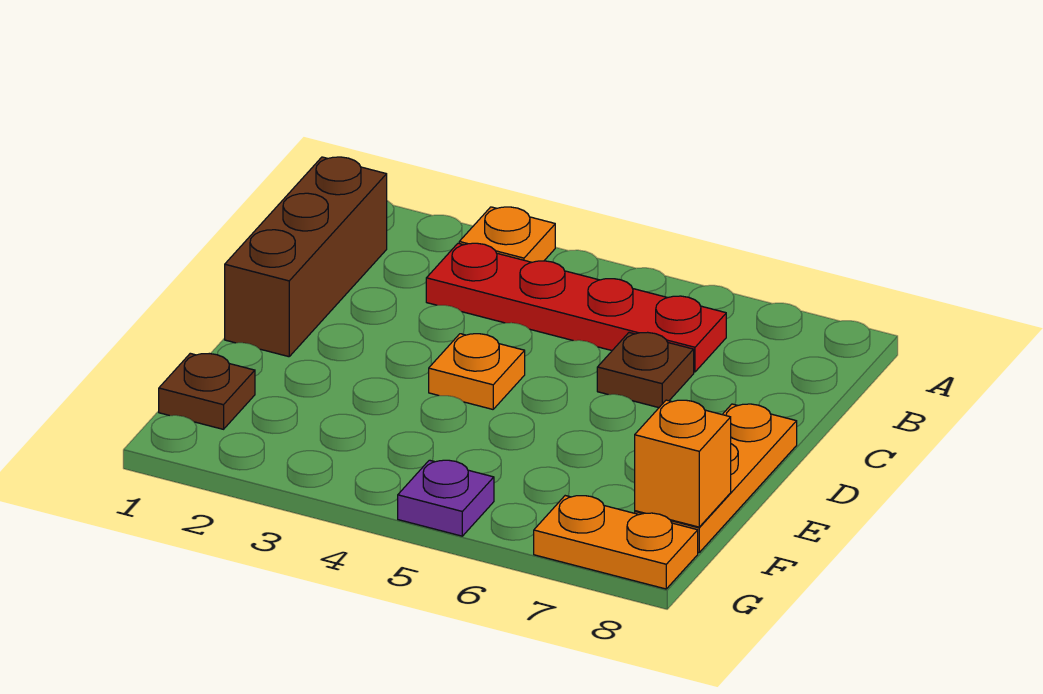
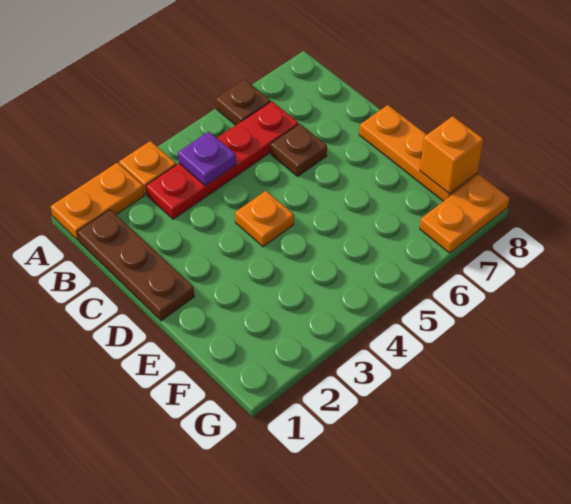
none -> orange 1x2 plate [51,163,144,240]
brown 1x3 brick [225,157,387,357] -> brown 1x3 plate [77,210,194,321]
brown 1x1 plate [159,353,255,429] -> brown 1x1 plate moved to [216,79,271,125]
purple 1x1 plate [398,460,494,536] -> purple 1x1 plate moved to [178,132,236,186]

